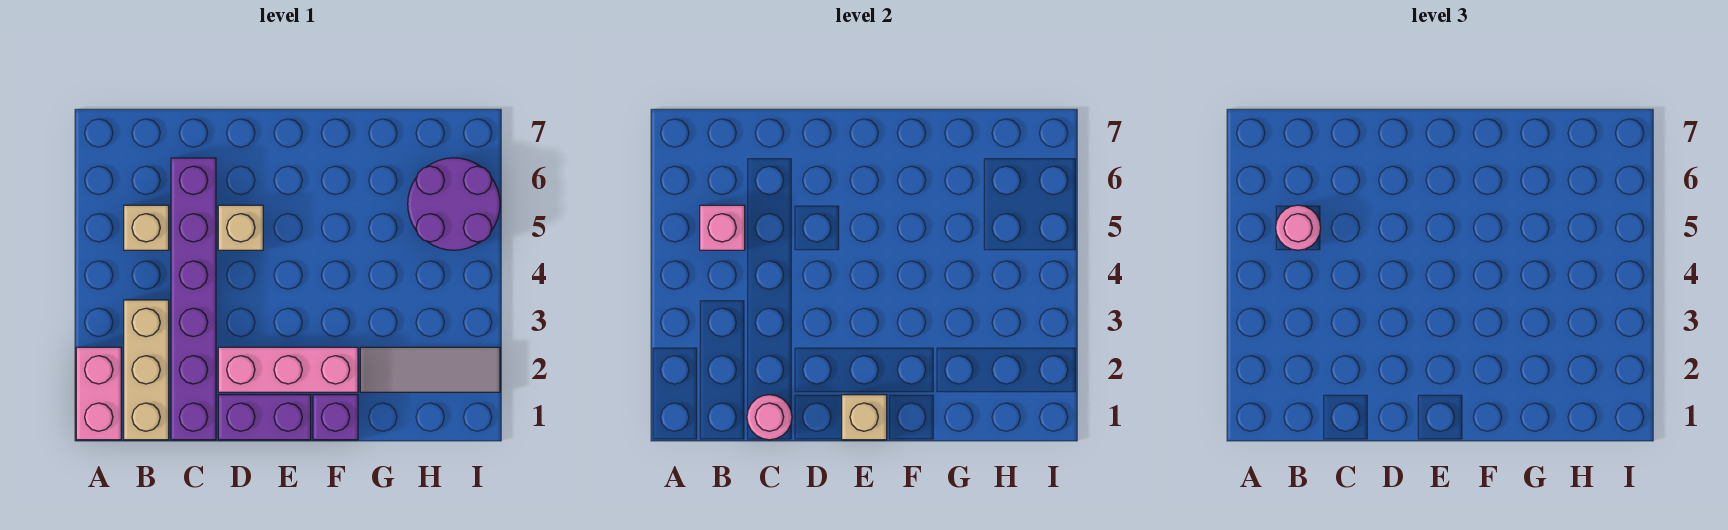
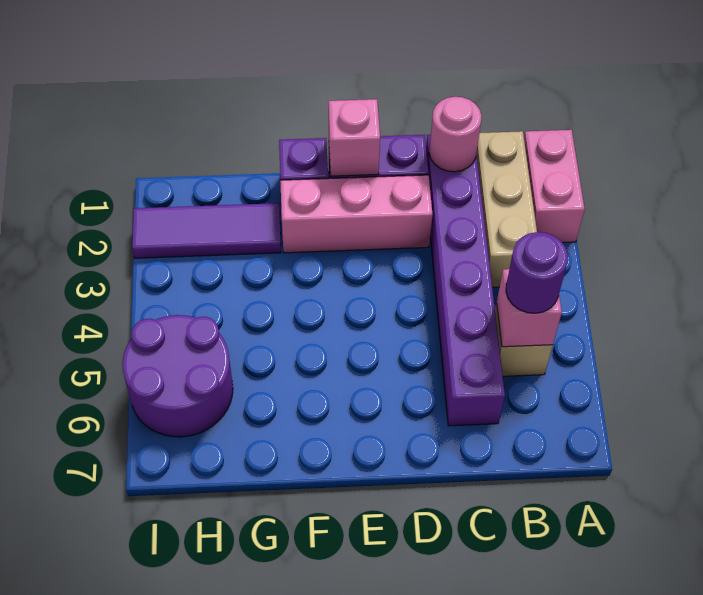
pink 1x1 round brick [1276,205,1321,250] -> purple 1x1 round brick [506,232,568,313]
tan 1x1 brick [218,205,263,250] -> none
tan 1x1 brick [842,395,887,440] -> pink 1x1 brick [328,99,380,176]
grey 1x3 tile [360,347,500,392] -> purple 1x3 tile [132,203,281,258]

